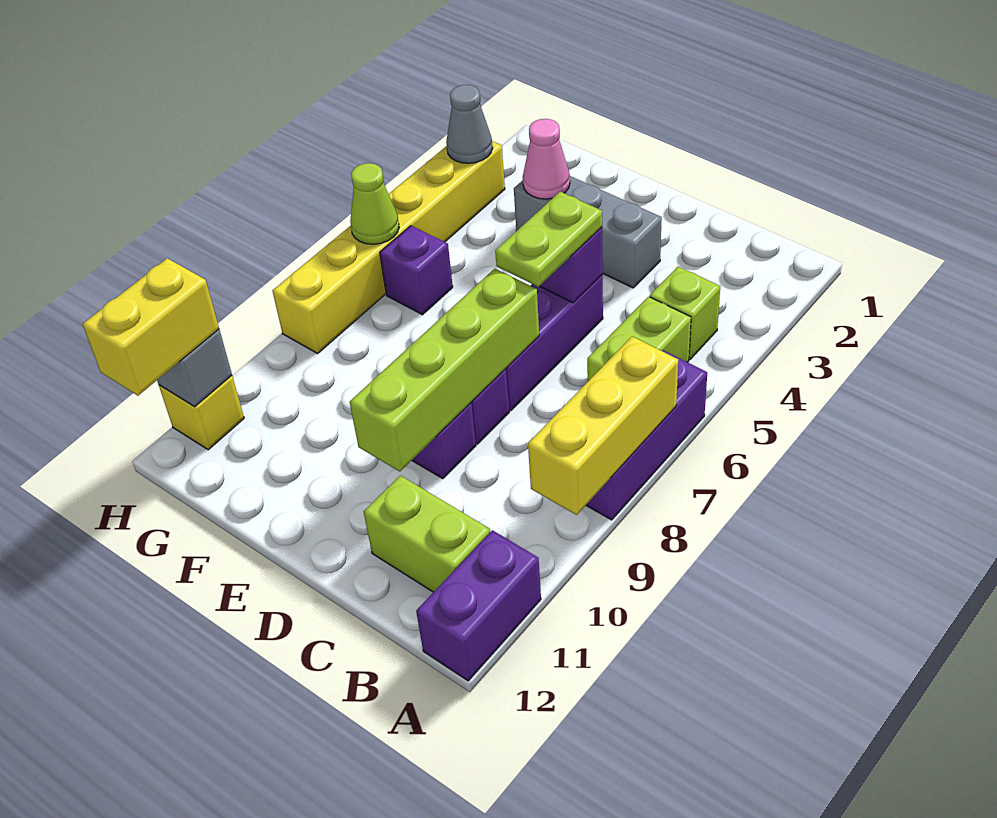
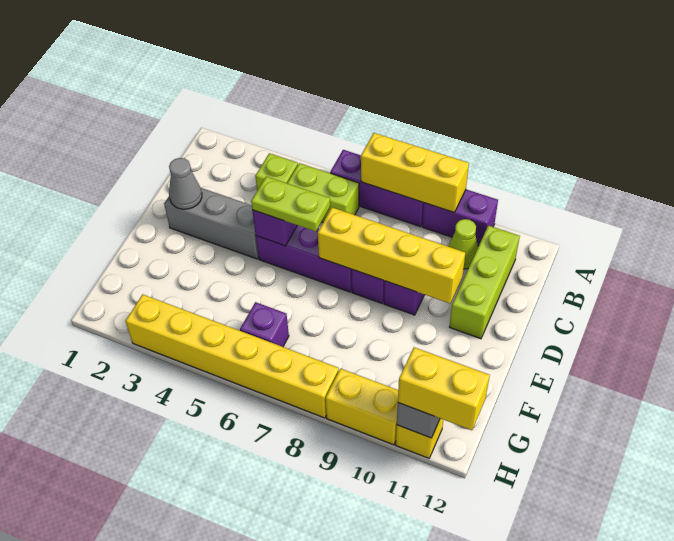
purple 1x2 brick [416,530,541,681] -> purple 1x2 brick moved to [422,189,498,246]
lime 1x2 brick [364,476,490,592] -> lime 1x3 brick [449,226,520,339]
grey 1x3 brick [514,176,662,288] -> grey 1x3 brick turned to [164,188,259,259]
lime 1x4 brick [350,269,539,472] -> yellow 1x4 brick [318,208,465,303]
pink 1x1 cone [523,119,570,199] -> none
grey 1x1 cone [446,85,493,163] -> grey 1x1 cone moved to [169,158,202,209]
lime 1x1 cone [350,163,399,244] -> lime 1x1 cone moved to [448,219,478,269]
none -> yellow 1x2 brick [326,369,398,445]

